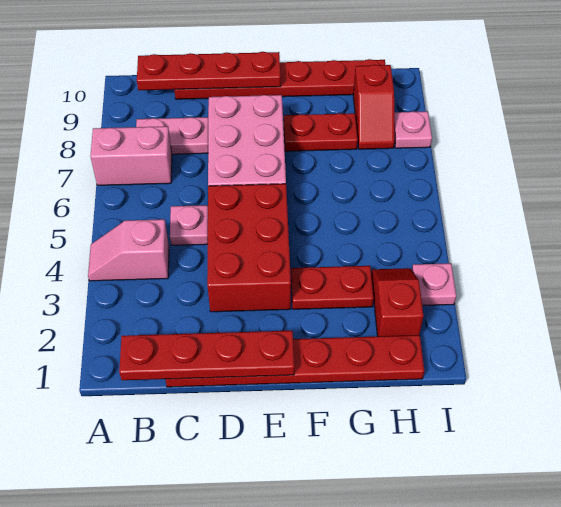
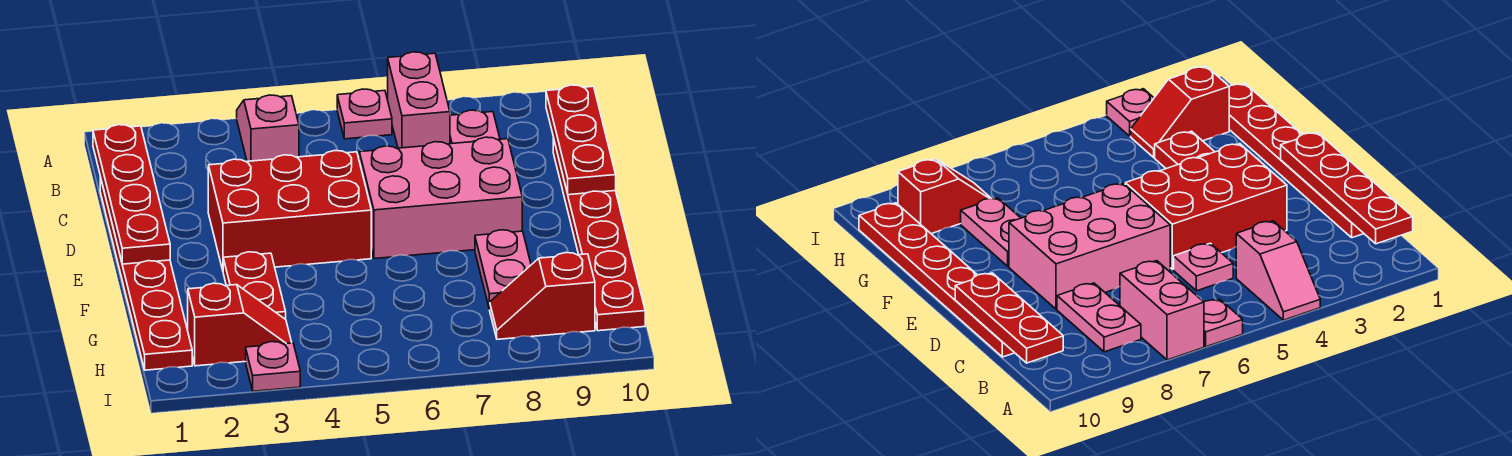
red 1x4 plate [137,52,281,90] -> red 1x3 plate [546,85,616,195]
red 1x2 plate [284,113,358,151] -> pink 1x2 plate [475,230,531,309]
pink 1x1 plate [394,111,432,148] -> pink 1x1 plate moved to [337,89,392,139]

